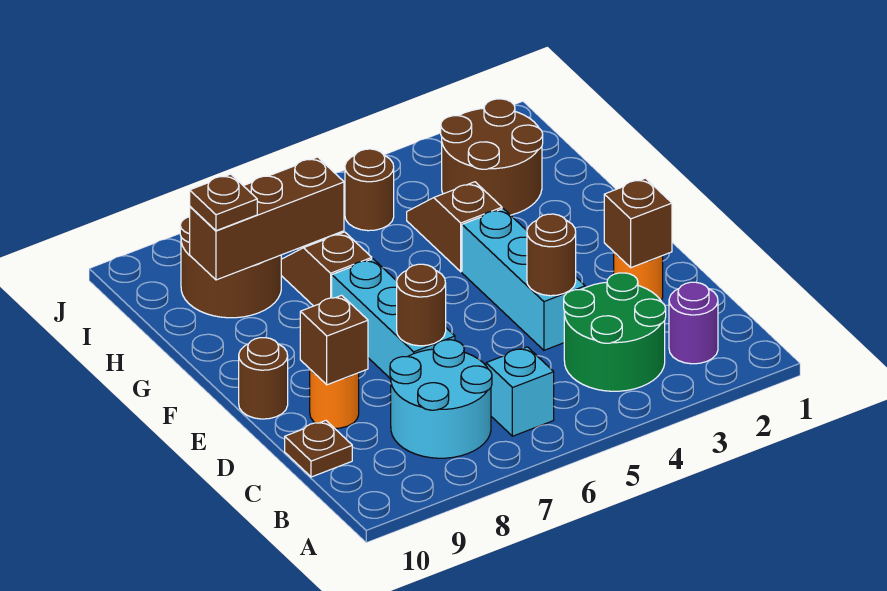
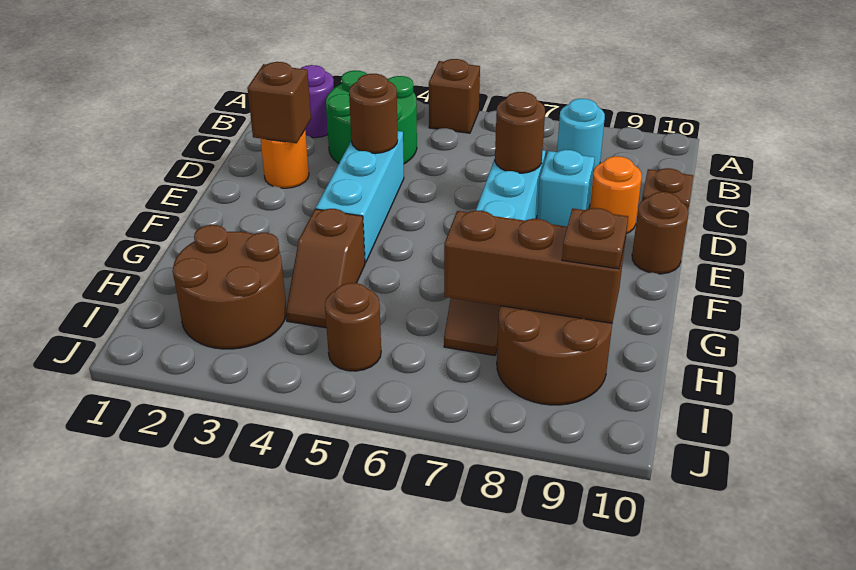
cyan 1x1 brick [486,347,554,436] -> cyan 1x1 brick moved to [537,150,595,227]
cyan 2x2 round brick [390,340,492,458] -> cyan 1x1 round brick [557,99,605,171]
brown 1x1 brick [300,295,368,385] -> brown 1x1 brick moved to [429,59,480,133]

